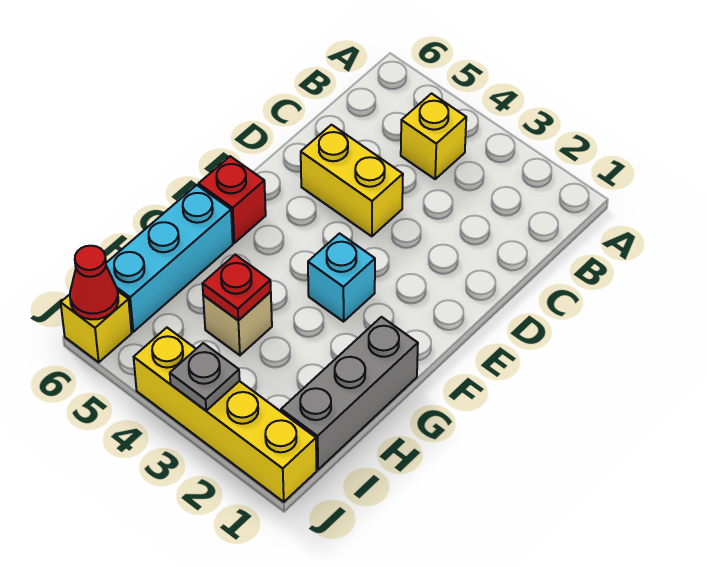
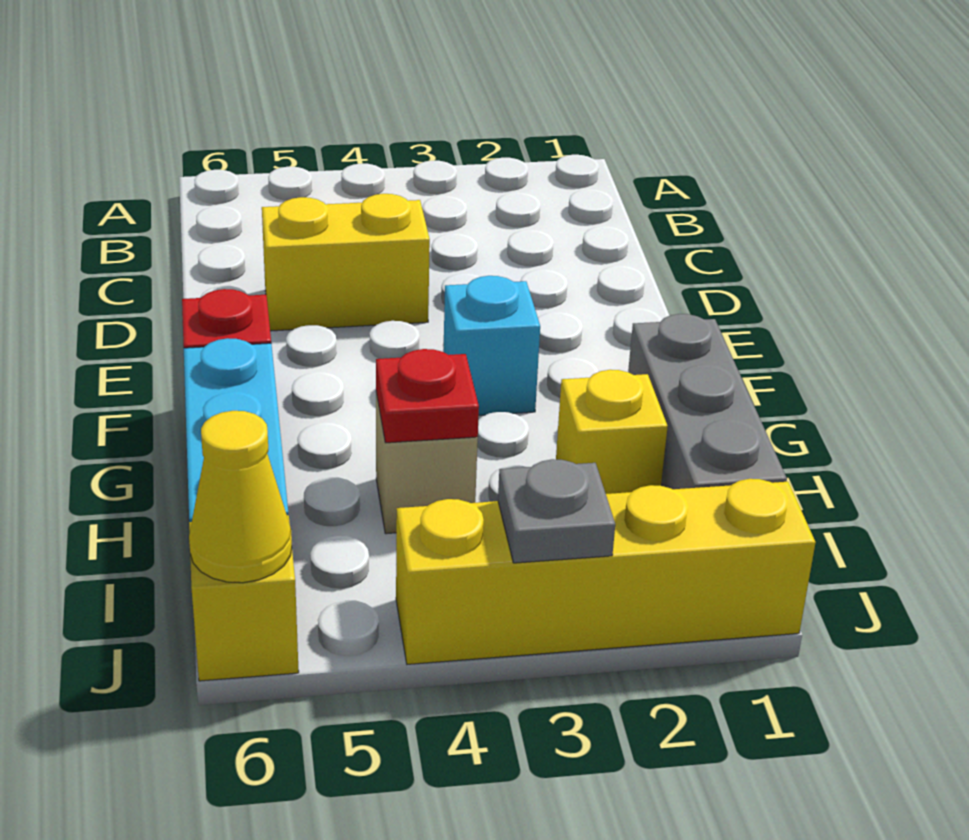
yellow 1x1 brick [401,94,466,179] -> yellow 1x1 brick moved to [556,370,668,494]
red 1x1 cone [70,246,118,319] -> yellow 1x1 cone [189,411,292,583]

